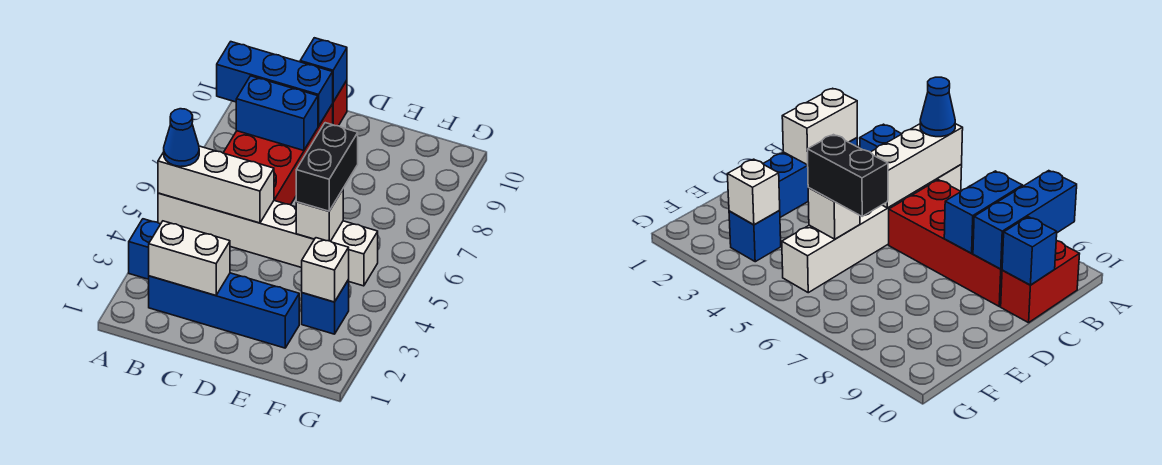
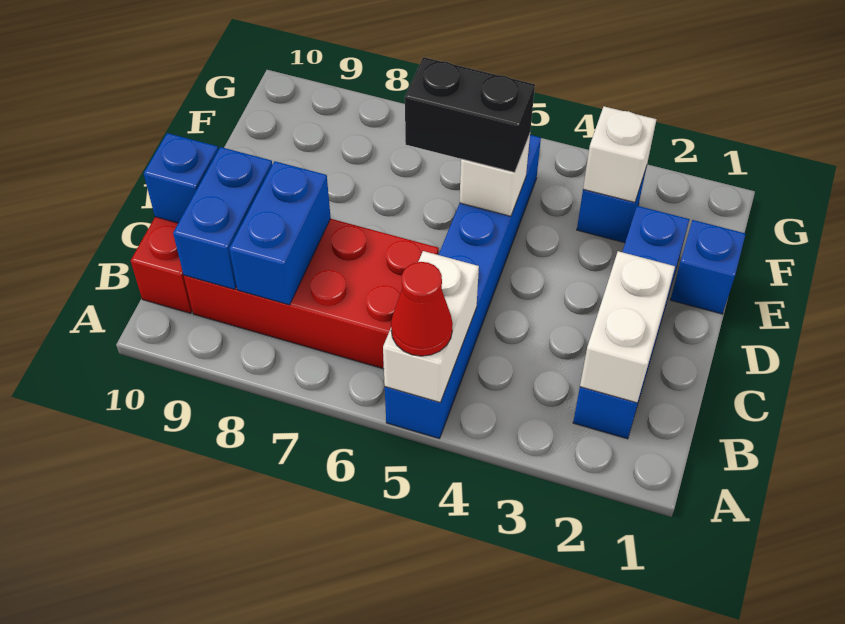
blue 1x1 brick [129,219,160,279] -> blue 1x1 brick moved to [670,220,746,314]
white 1x6 brick [158,193,378,286] -> blue 1x6 brick [385,135,541,439]
white 1x3 brick [158,146,274,223] -> white 1x2 brick [383,251,479,402]
blue 1x1 cone [164,109,199,167] -> red 1x1 cone [391,262,453,356]
blue 1x3 brick [217,42,333,126] -> blue 1x2 brick [173,147,272,290]

